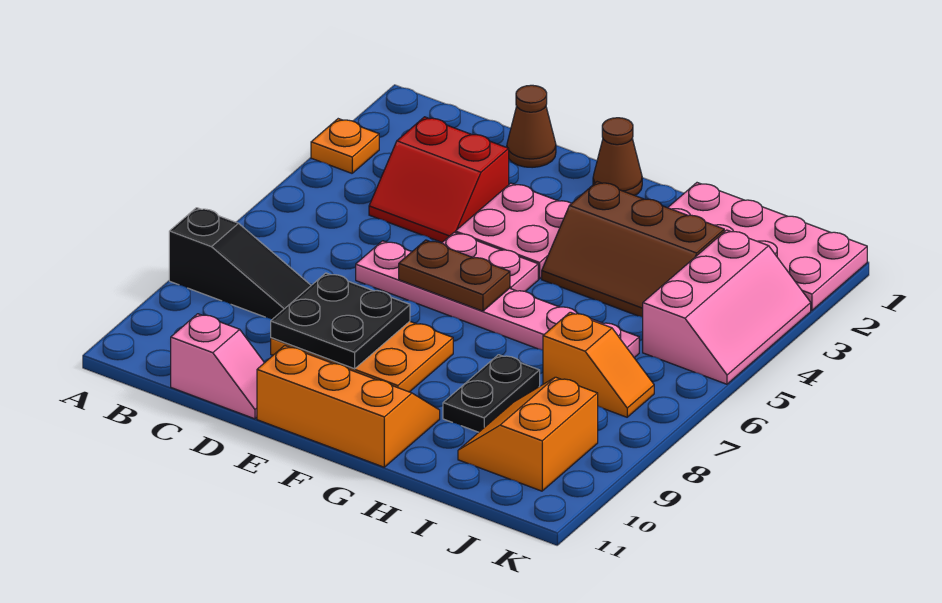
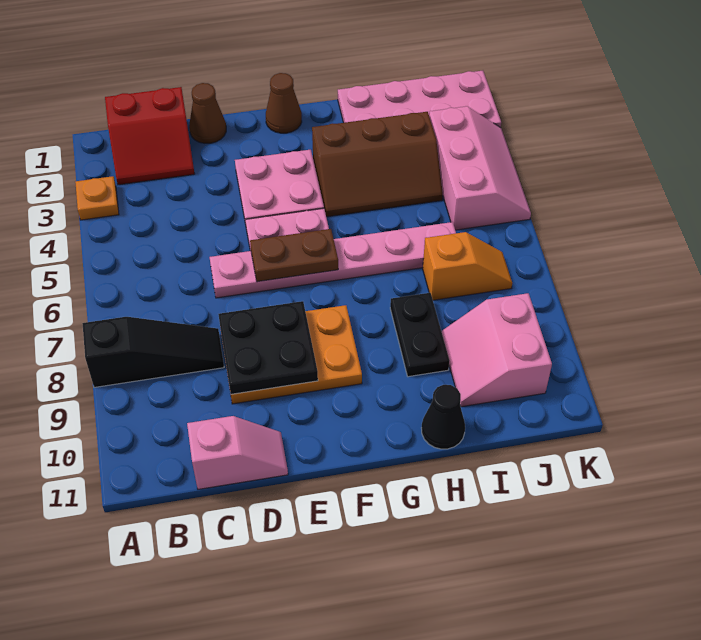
red 2x2 slope [369,117,509,242] -> red 2x2 slope moved to [105,87,195,185]
orange 2x3 slope [257,345,440,467] -> none
none -> black 1x1 cone [422,385,465,449]
orange 2x2 slope [458,377,598,491] -> pink 2x2 slope [442,293,552,407]

